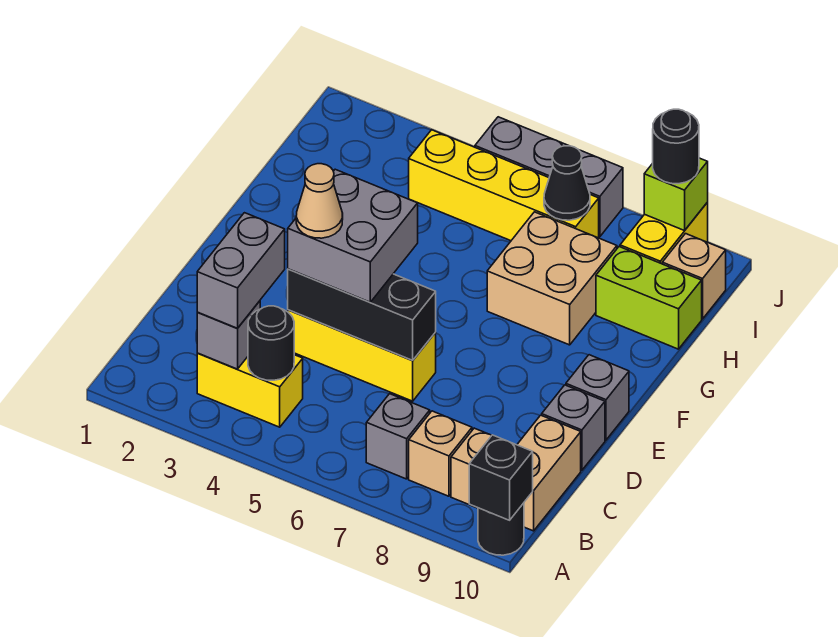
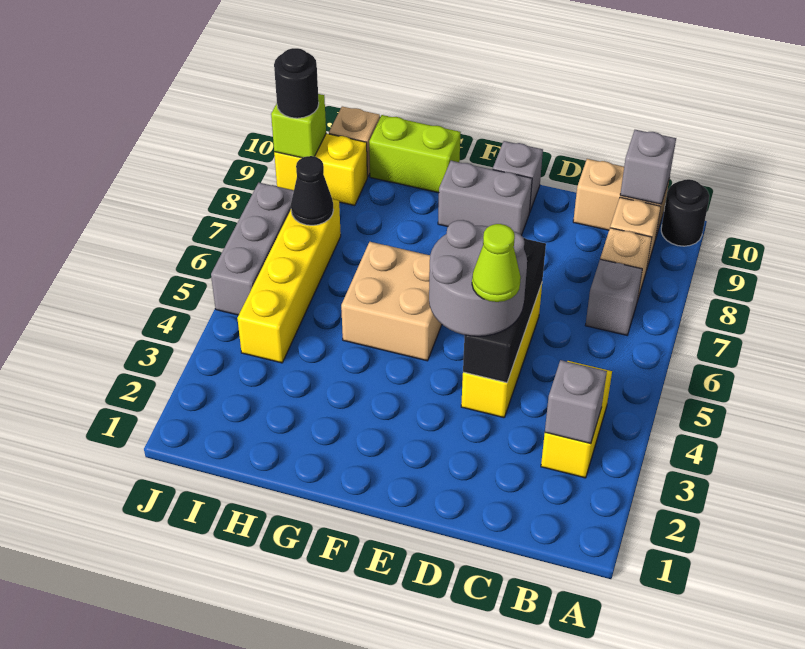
black 1x1 brick [469,435,533,520] -> none
grey 1x2 brick [197,213,285,328] -> grey 1x2 brick moved to [438,161,532,236]
black 1x1 round brick [248,306,294,380] -> none
grey 2x2 brick [288,169,418,302] -> grey 2x2 round brick [429,220,527,336]
tan 1x1 cone [296,164,343,238] -> lime 1x1 cone [472,224,521,302]
grey 1x1 brick [542,385,605,470] -> grey 1x1 brick moved to [620,130,676,204]
tan 2x2 brick [487,212,617,345] -> tan 2x2 brick moved to [341,242,442,361]
lime 1x2 brick [596,247,702,349] -> lime 1x2 brick turned to [369,115,461,193]

